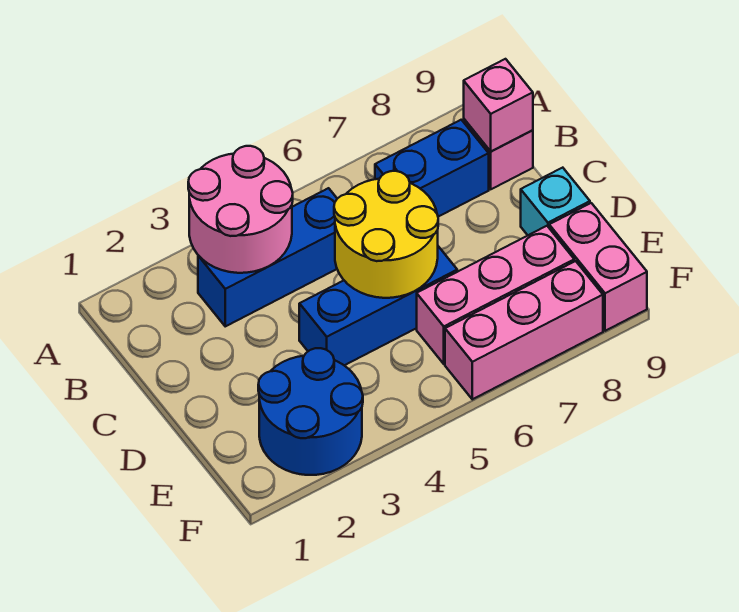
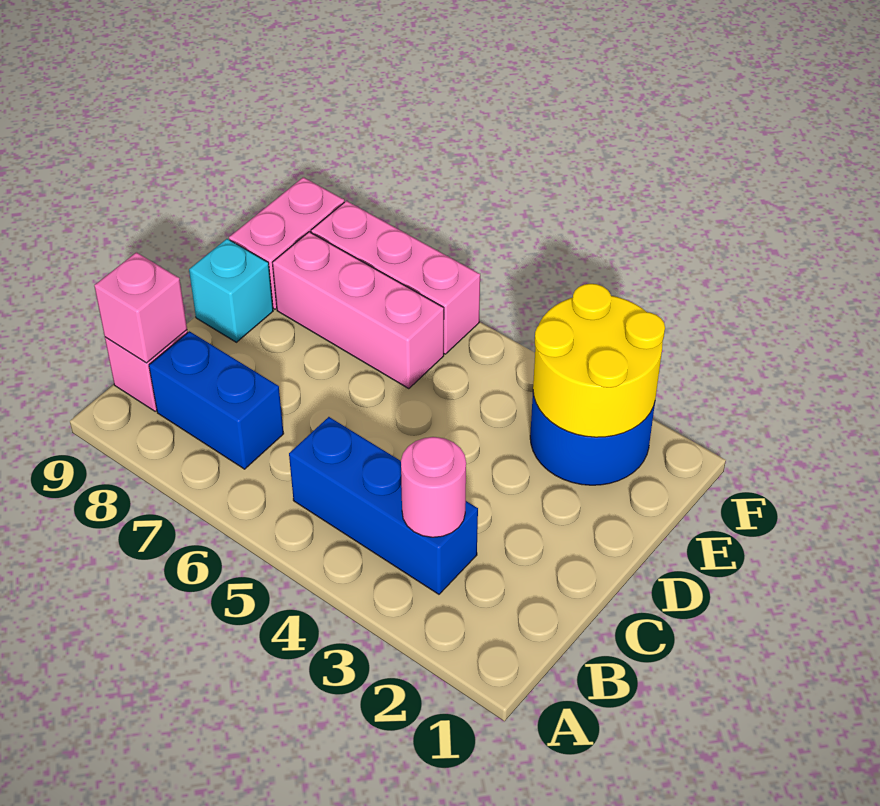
pink 2x2 round brick [188,146,293,273] -> pink 1x1 round brick [401,437,466,537]
yellow 2x2 round brick [334,171,438,298] -> yellow 2x2 round brick moved to [533,284,665,437]
blue 1x3 brick [299,246,457,365] -> none

